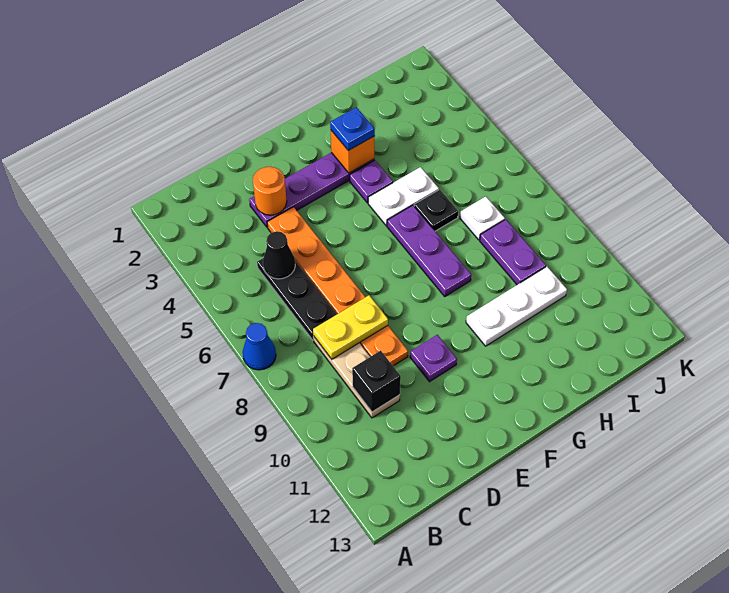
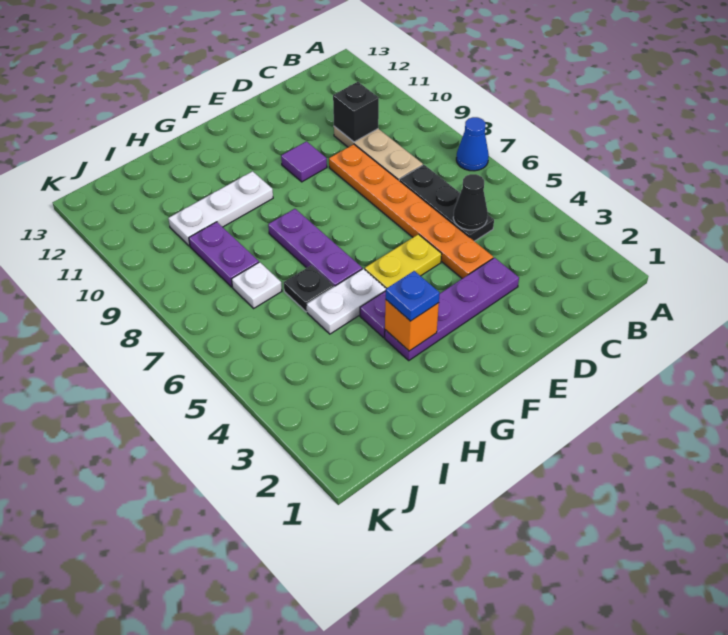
yellow 1x2 plate [313,295,388,359] -> yellow 1x2 plate moved to [365,234,442,288]
orange 1x1 round brick [253,167,287,215] -> none
purple 1x1 plate [410,335,457,382] -> purple 1x1 tile [281,141,327,182]

